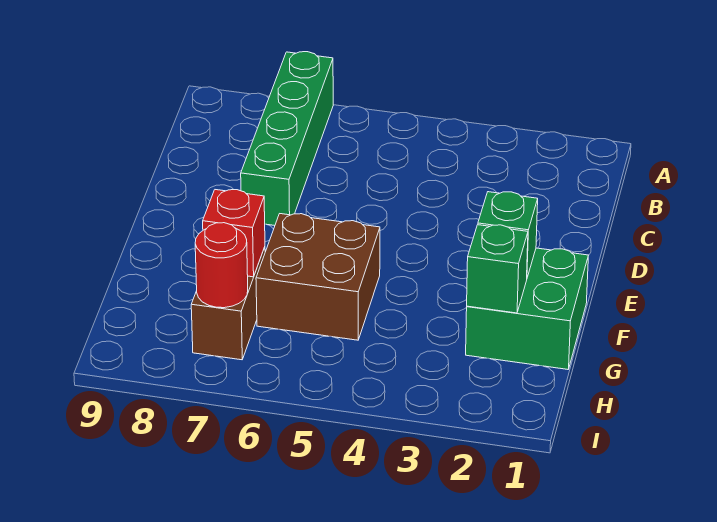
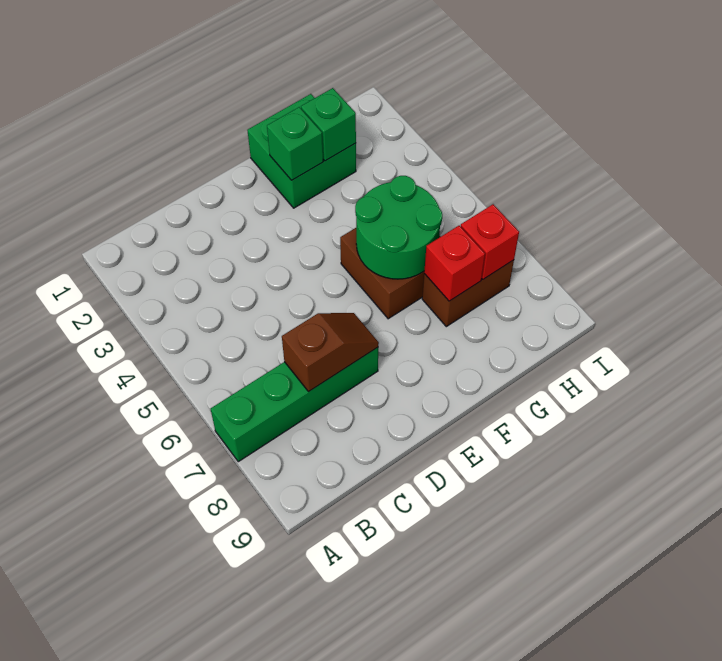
none -> brown 1x2 slope [282,313,379,392]
none -> green 2x2 round brick [355,176,442,279]
red 1x1 round brick [195,223,248,308] -> red 1x1 brick [461,204,519,279]

